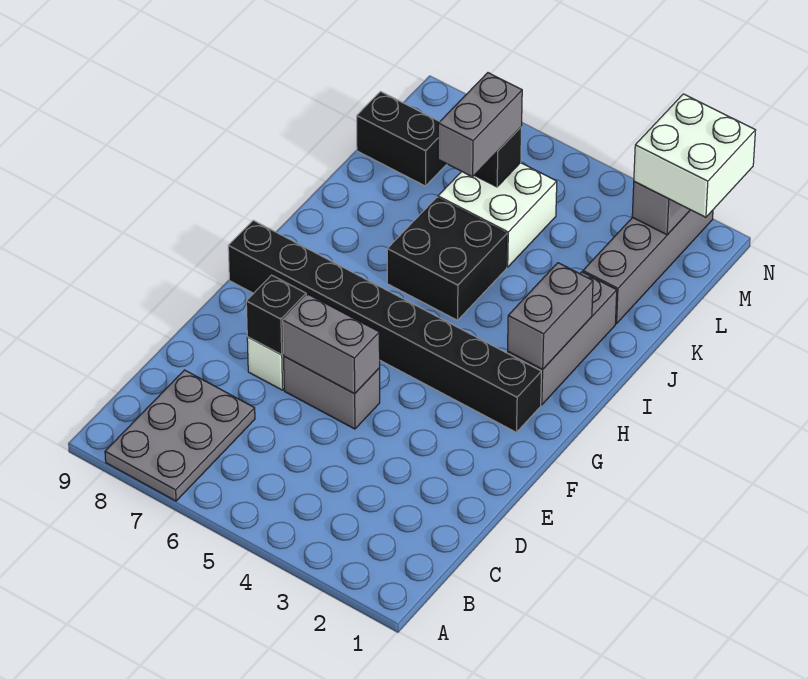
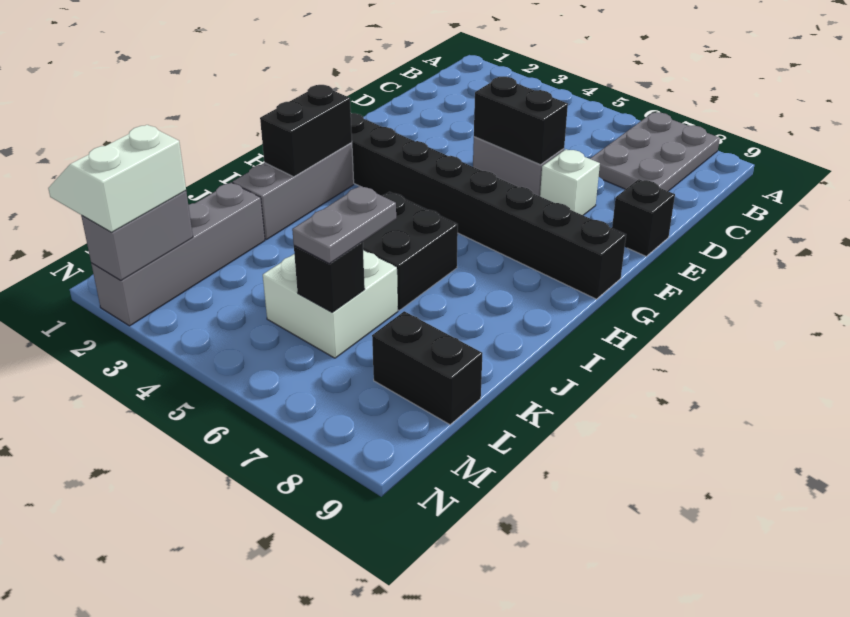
grey 1x2 brick [283,295,380,394] -> black 1x2 brick [474,77,568,165]
black 1x1 brick [246,275,306,355] -> black 1x1 brick moved to [612,179,675,256]
grey 1x2 brick [508,263,593,369] -> black 1x2 brick [260,85,352,177]
grey 1x2 brick [438,73,522,177] -> grey 1x2 plate [292,186,396,264]
white 2x2 brick [634,94,756,217] -> white 2x2 slope [48,125,186,232]

